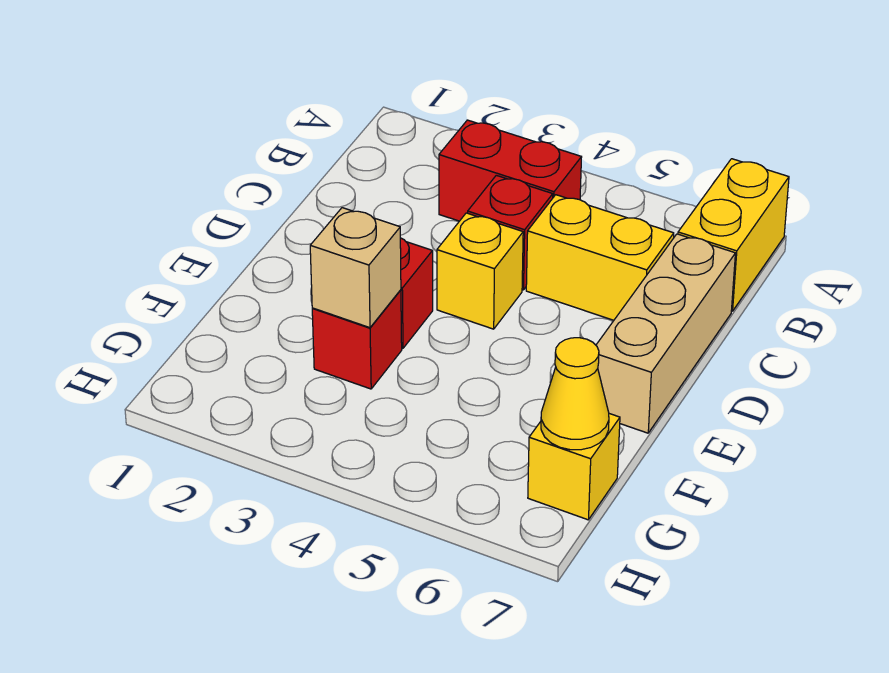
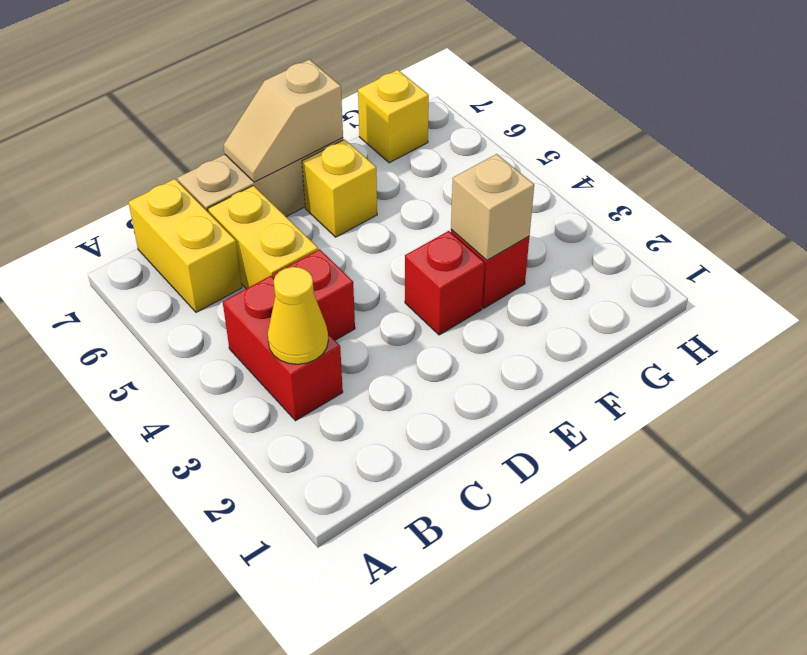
yellow 1x2 brick [678,159,789,311] -> yellow 1x2 brick turned to [129,179,242,312]
yellow 1x1 brick [437,213,523,329] -> yellow 1x1 brick moved to [302,139,377,237]
none -> tan 1x2 slope [223,60,343,182]
yellow 1x1 cone [541,338,609,450] -> yellow 1x1 cone moved to [268,267,328,364]

